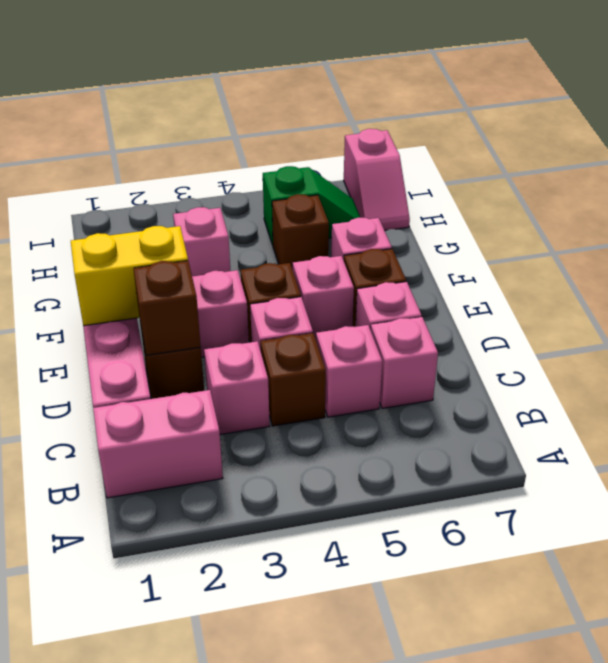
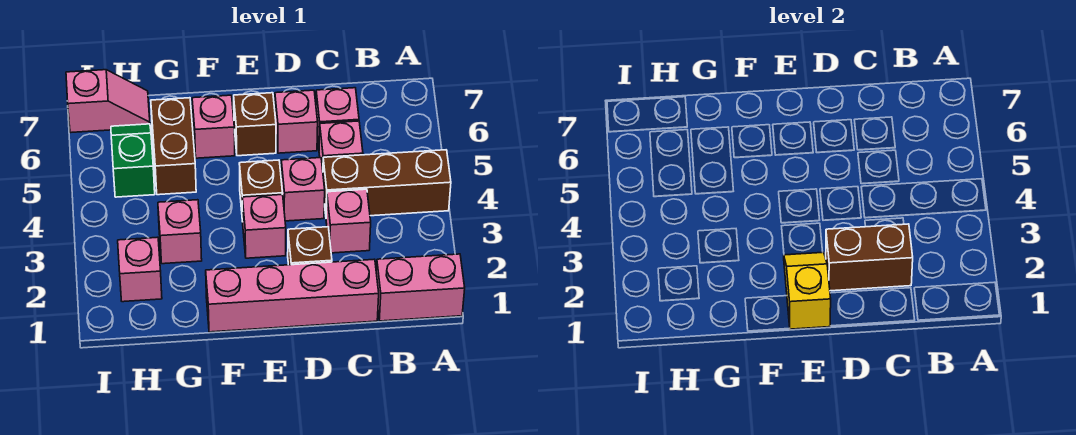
pink 1x2 brick [93,390,223,498] -> pink 1x2 brick turned to [376,254,465,321]
brown 1x1 brick [261,333,326,426] -> brown 1x3 brick [323,150,451,216]
brown 1x1 brick [133,261,201,355] -> brown 1x2 brick [826,224,913,291]
yellow 1x2 brick [71,226,188,326] -> yellow 1x2 slope [784,252,831,329]
pink 1x1 brick [293,256,354,339] -> pink 1x1 brick moved to [118,237,162,302]
brown 1x1 brick [272,194,329,270] -> brown 1x2 brick [151,98,196,195]

